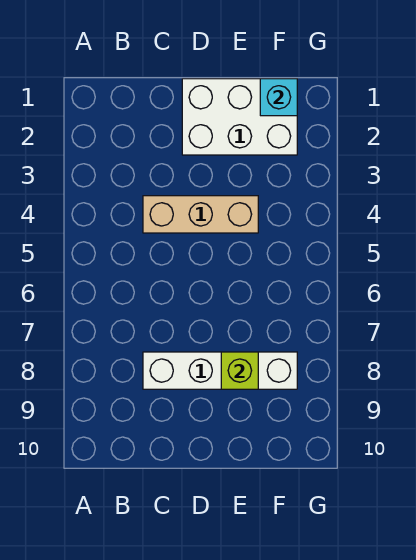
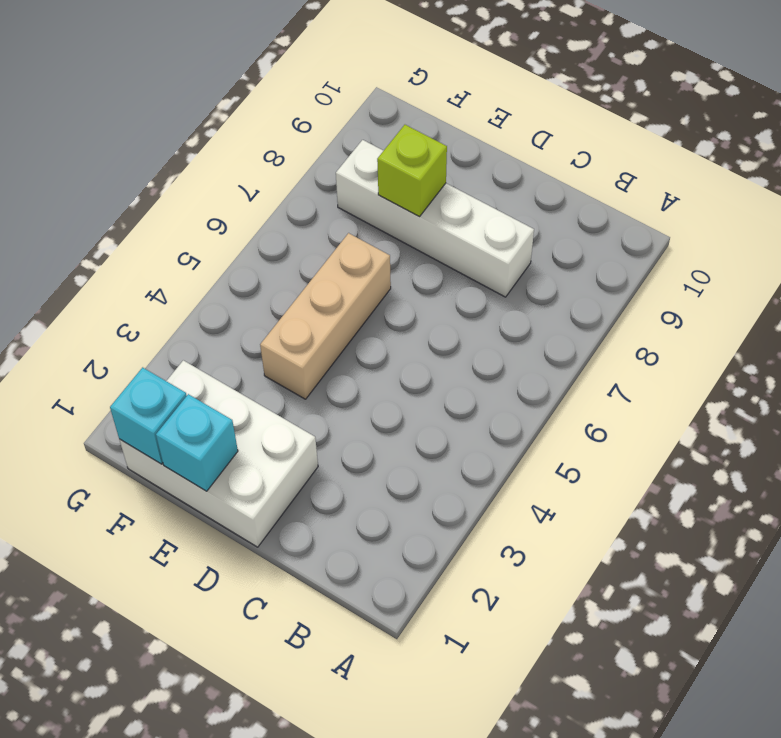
tan 1x3 brick [143,196,258,233] -> tan 1x3 brick turned to [260,233,391,399]
none -> cyan 1x1 brick [156,394,238,491]

